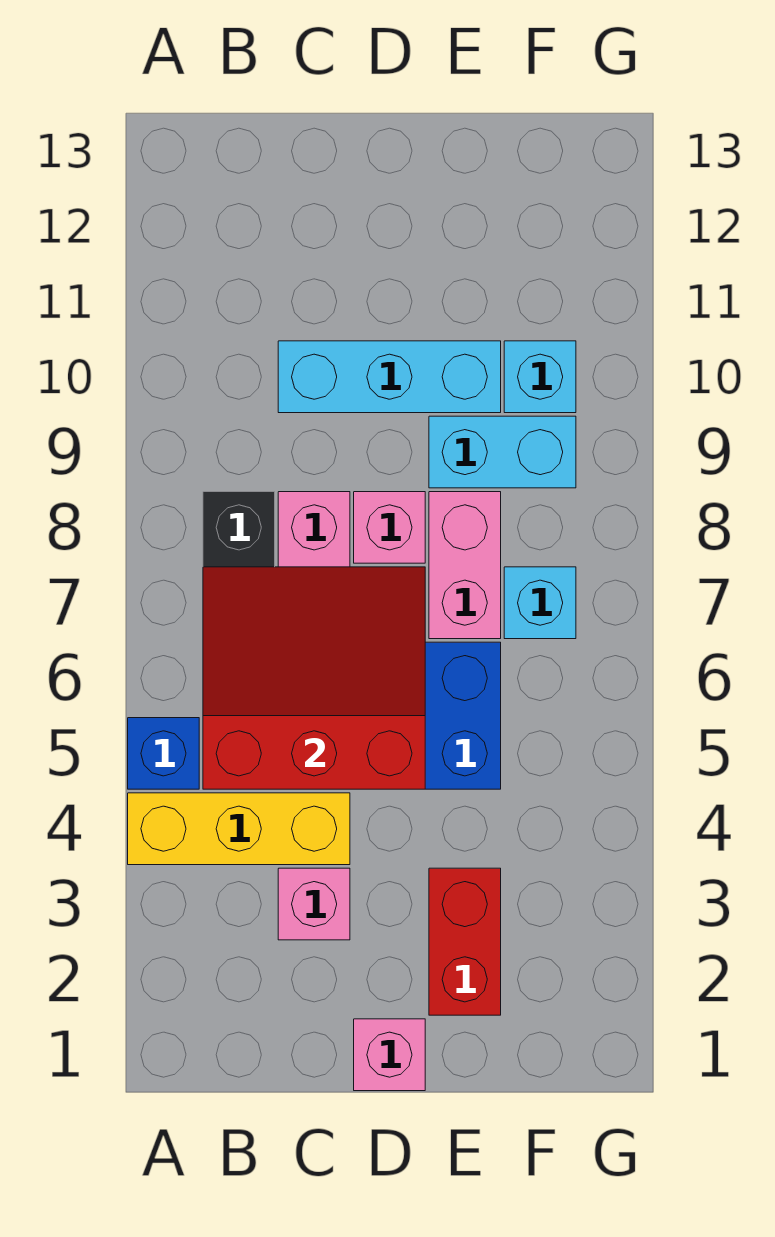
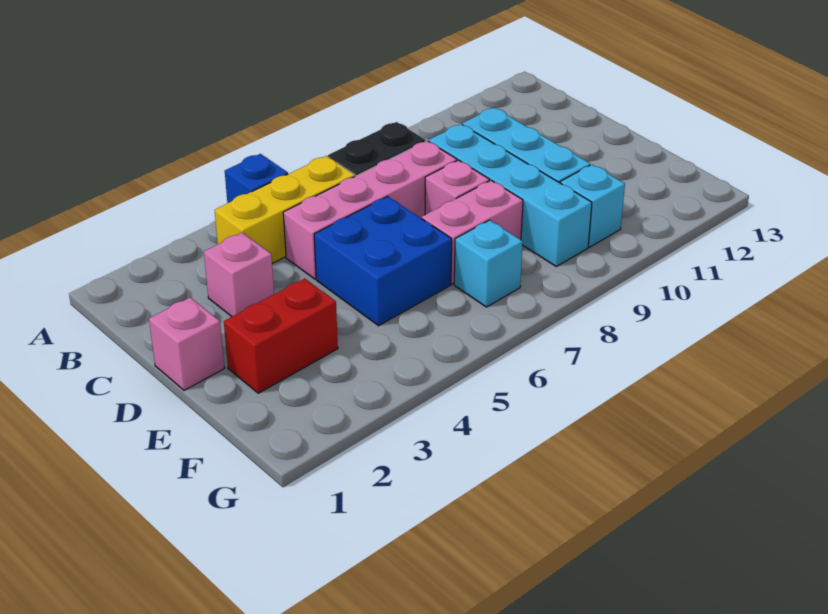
yellow 1x3 brick [128,793,350,865] -> yellow 1x3 brick turned to [215,156,355,263]
red 3x3 slope [203,567,425,789] -> none
cyan 1x2 brick [429,416,576,488] -> cyan 1x4 brick [429,124,592,266]

